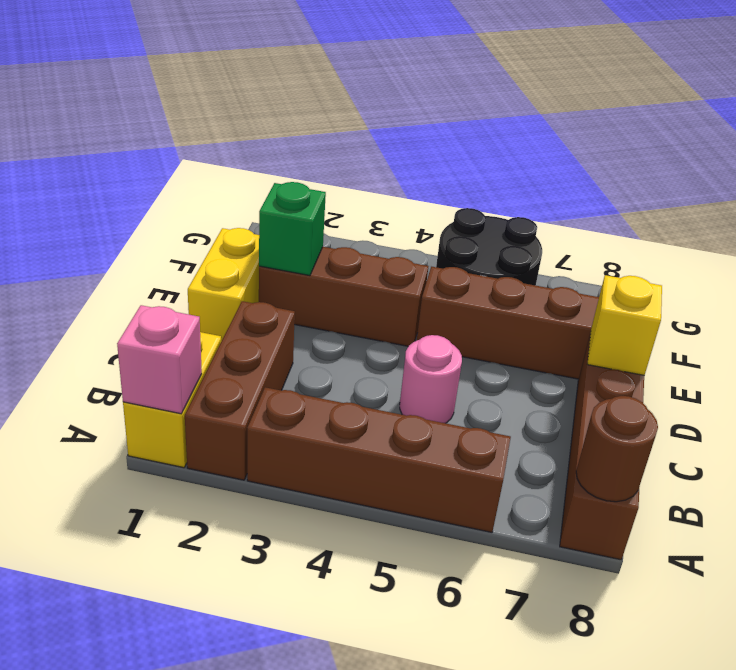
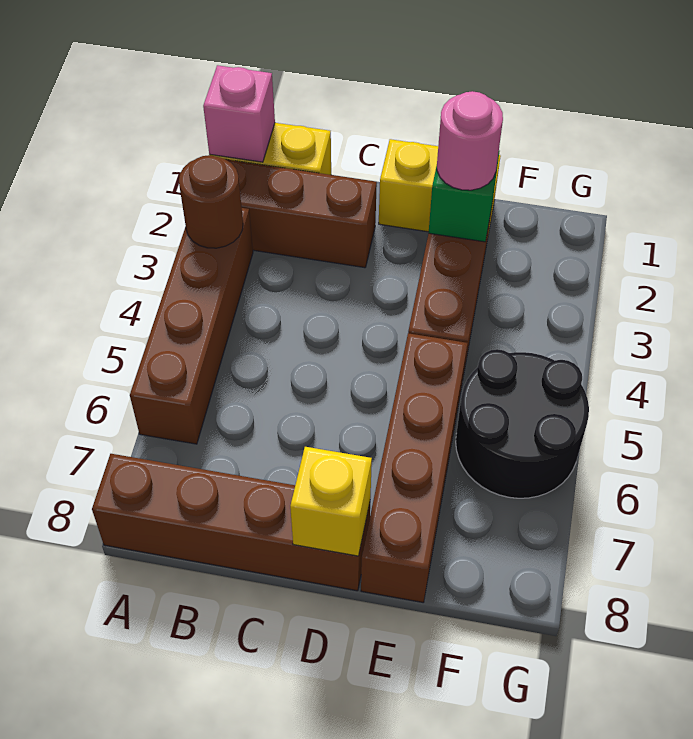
brown 1x1 round brick [576,396,658,502] -> brown 1x1 round brick moved to [179,155,243,248]
pink 1x1 round brick [400,335,462,423] -> pink 1x1 round brick moved to [437,91,503,190]

